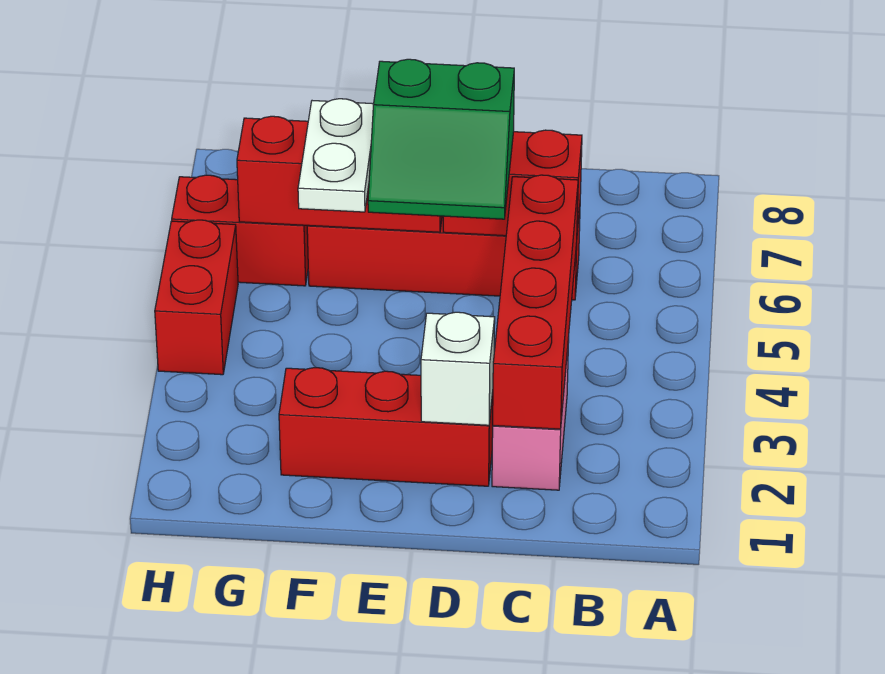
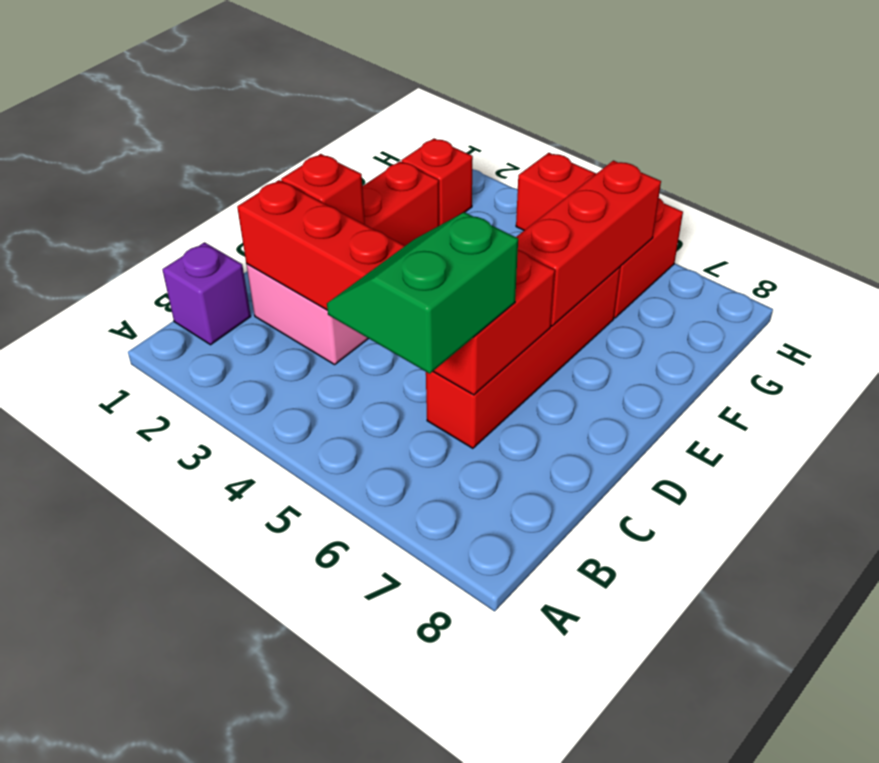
none -> purple 1x1 brick [162,242,251,345]
white 1x1 brick [421,312,495,425] -> red 1x1 brick [281,154,365,225]
green 2x2 slope [368,59,514,219] -> green 2x2 slope moved to [327,212,518,374]
white 1x2 plate [298,99,374,212] -> none
none -> red 1x1 brick [401,138,473,226]

